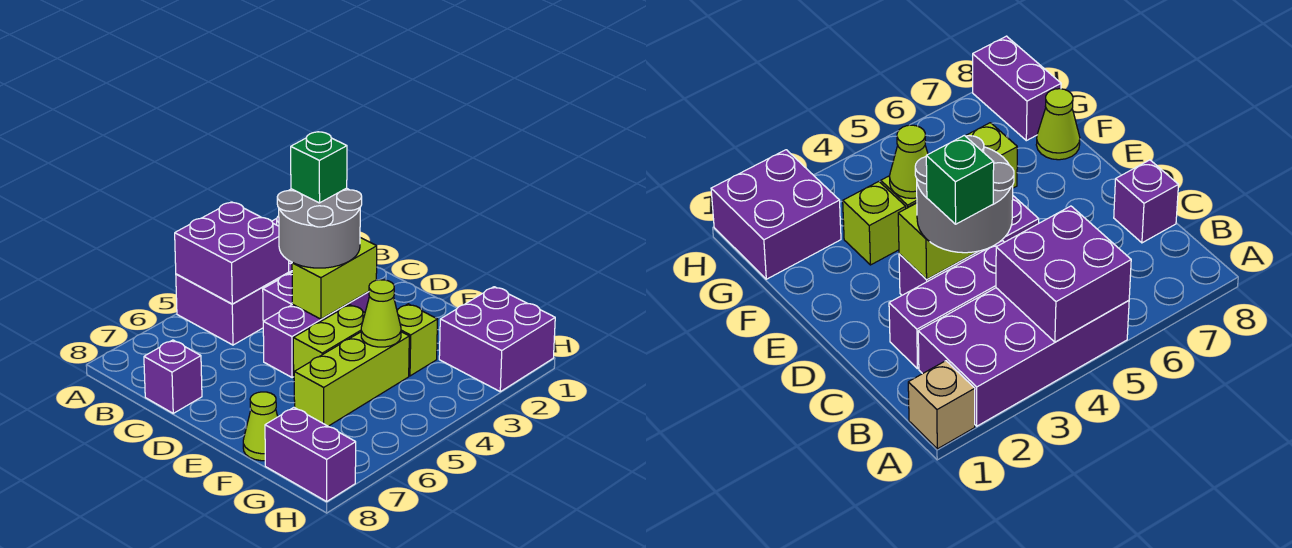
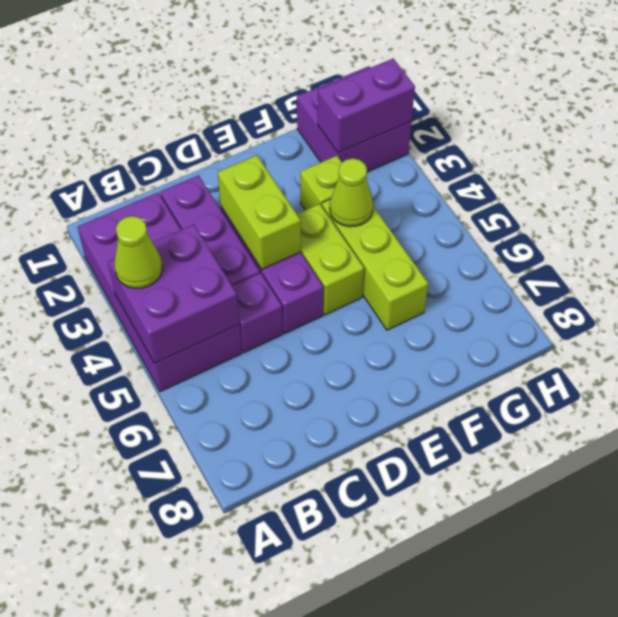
tan 1x1 brick [908,361,975,449] -> none
grey 2x2 round brick [277,188,362,268] -> none
green 1x1 brick [291,132,347,203] -> none
purple 1x1 brick [144,340,202,413] -> purple 1x1 brick moved to [232,273,283,353]
lime 1x1 cone [243,392,278,461] -> lime 1x1 cone moved to [114,216,162,288]
purple 1x2 brick [265,407,356,501] -> purple 1x2 brick moved to [318,59,415,153]

